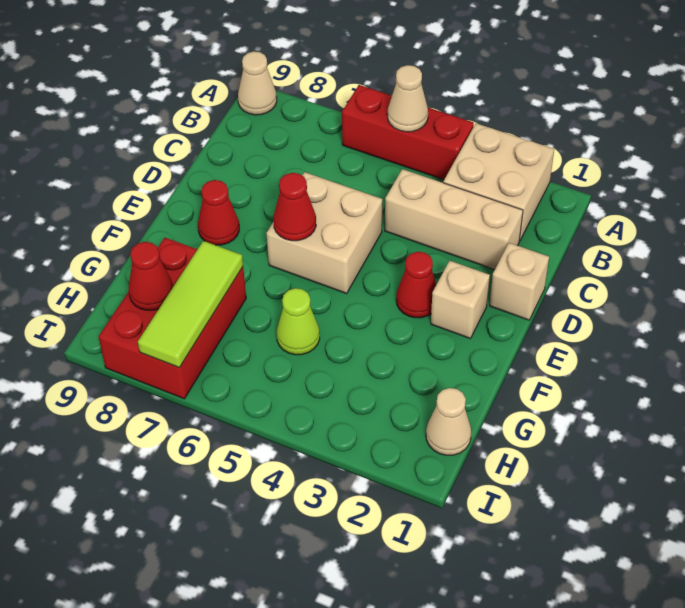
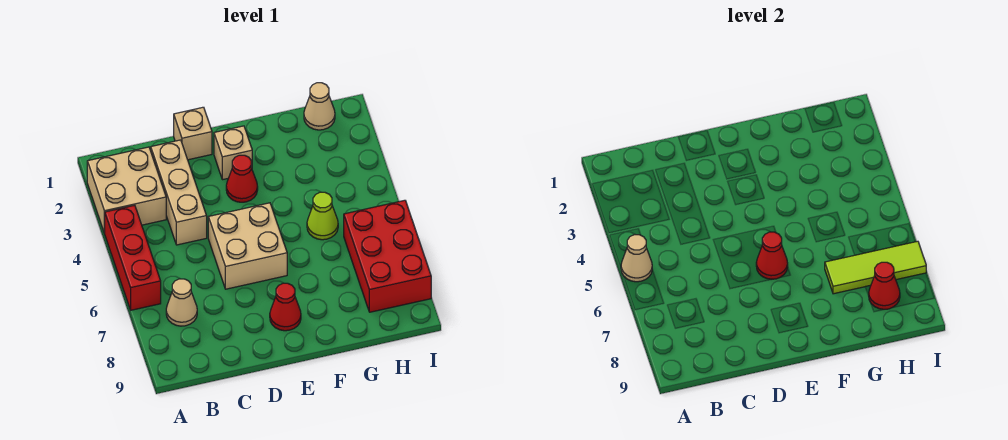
tan 1x1 cone [238,51,277,115] -> tan 1x1 cone moved to [166,279,197,326]
red 2x3 brick [99,238,246,399] -> red 2x3 brick turned to [344,200,431,312]

